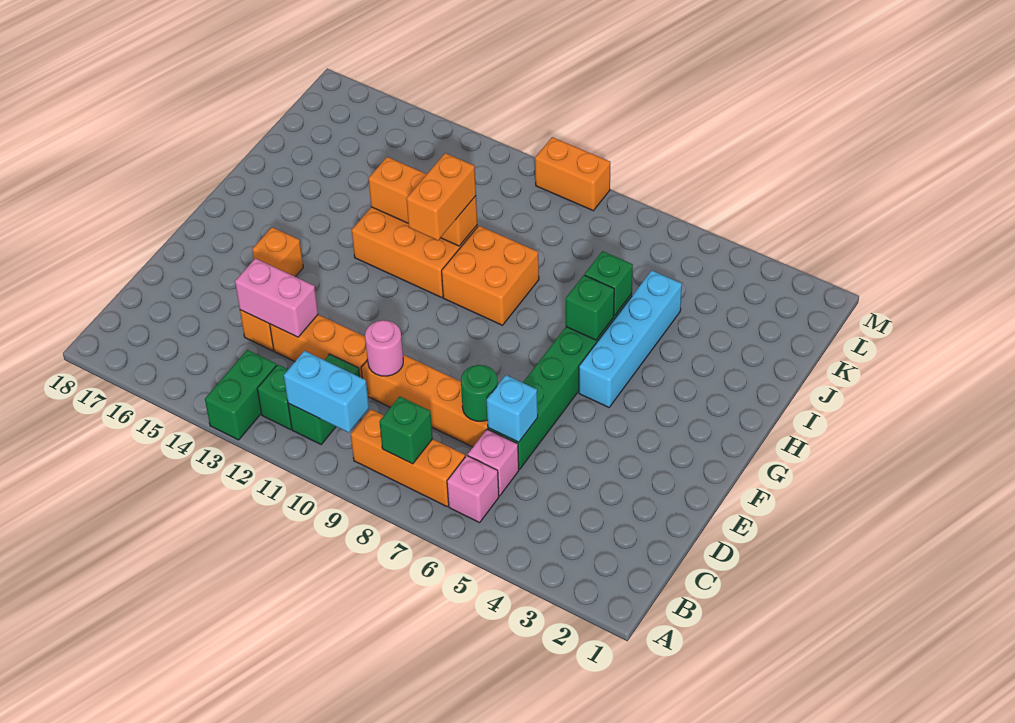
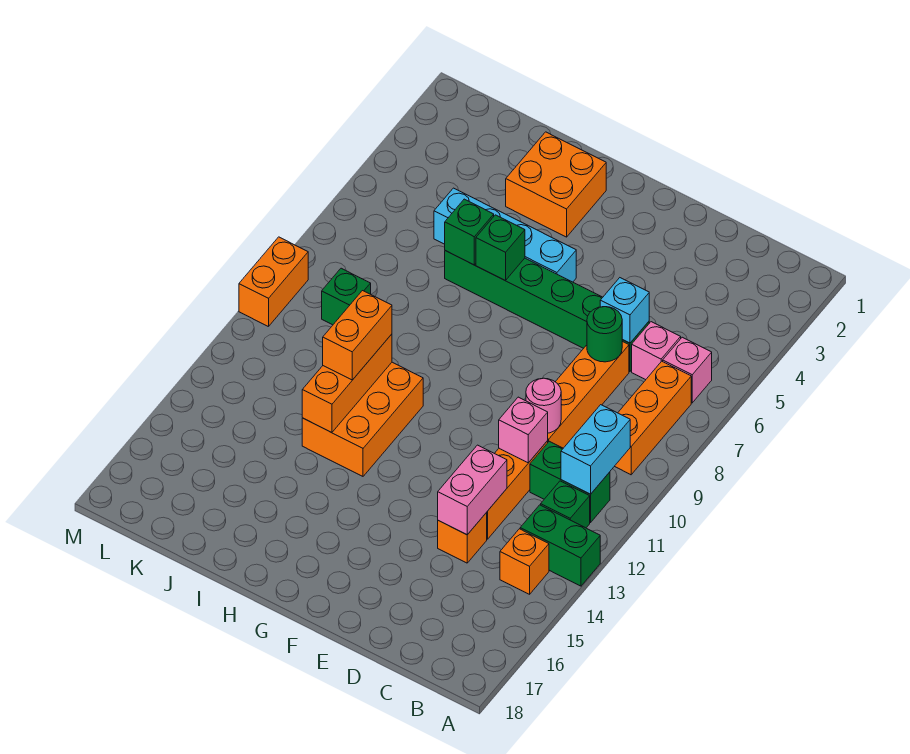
green 1x1 brick [379,396,433,464] -> green 1x1 brick moved to [322,268,371,325]
none -> pink 1x1 brick [499,397,548,463]
orange 1x1 brick [252,227,303,277] -> orange 1x1 brick moved to [500,529,549,594]
orange 2x2 brick [442,226,539,325] -> orange 2x2 brick moved to [506,132,606,237]
orange 1x2 brick [406,153,476,240] -> orange 1x2 brick turned to [323,291,392,380]

